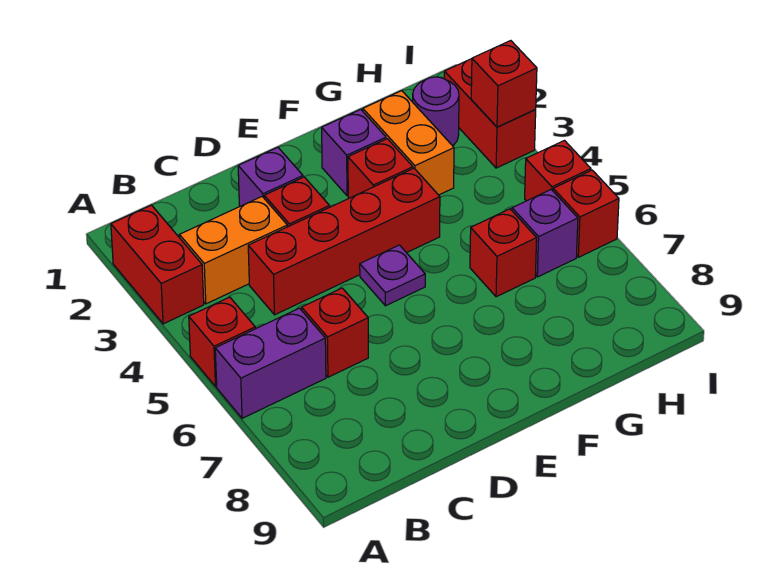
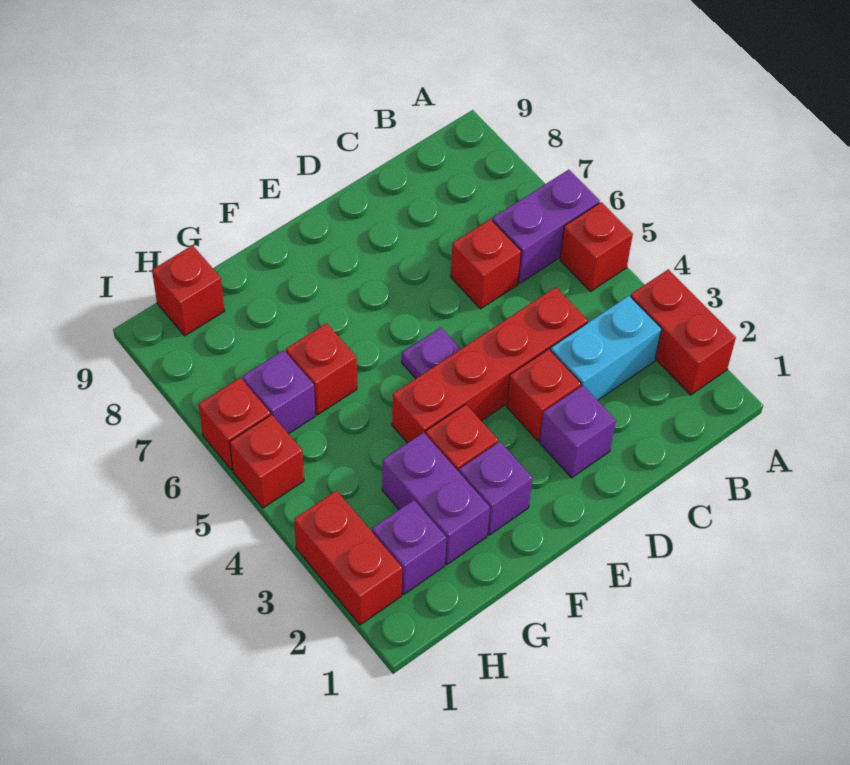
orange 1x2 brick [179,197,287,304] -> cyan 1x2 brick [550,296,662,400]
orange 1x2 brick [363,91,454,195] -> purple 1x2 brick [382,433,490,565]
purple 1x1 round brick [413,77,459,146] -> purple 1x1 brick [372,500,446,594]
red 1x1 brick [471,41,537,127] -> red 1x1 brick moved to [152,245,225,336]

